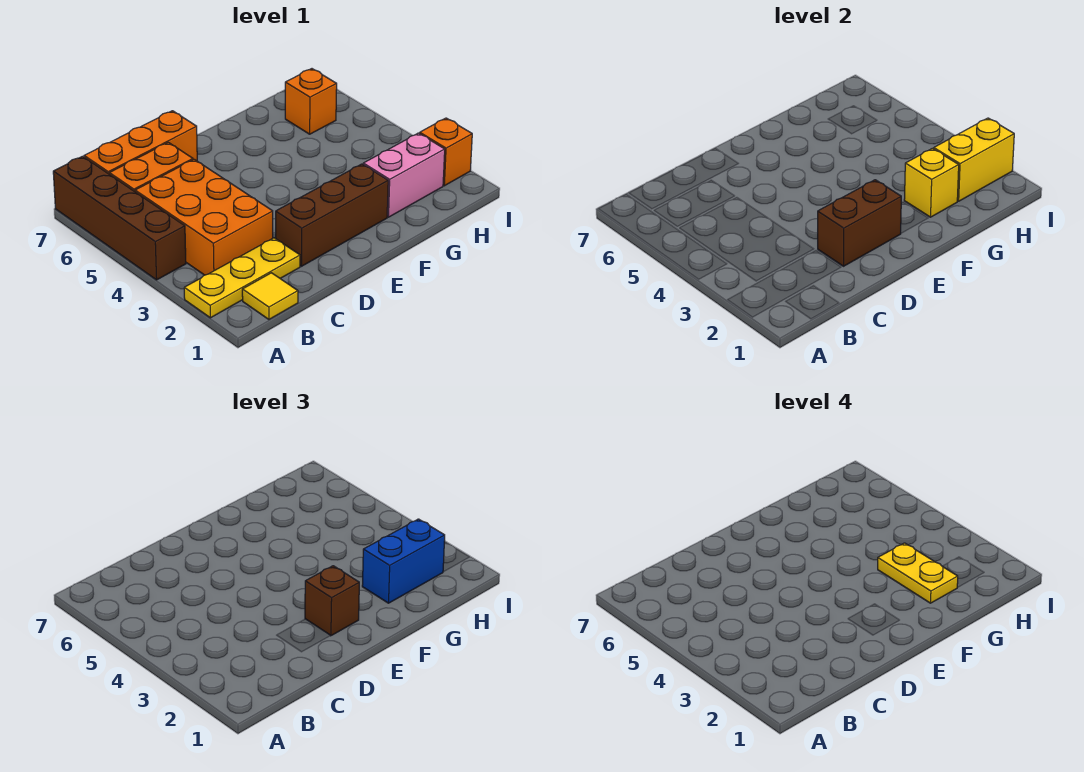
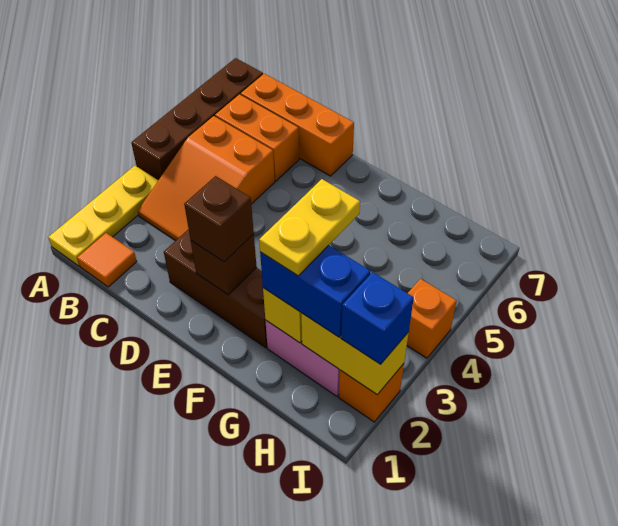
yellow 1x3 plate [184,238,300,318] -> yellow 1x3 plate turned to [48,166,158,266]
yellow 1x1 tile [242,273,298,319] -> orange 1x1 tile [77,233,137,287]
orange 2x3 brick [135,159,273,275] -> orange 2x3 slope [138,116,275,241]
brown 1x2 brick [818,180,901,266] -> brown 1x1 brick [191,234,257,295]
orange 1x1 brick [285,69,337,134] -> orange 1x1 brick moved to [407,279,457,358]
none -> blue 1x1 brick [341,272,414,364]

